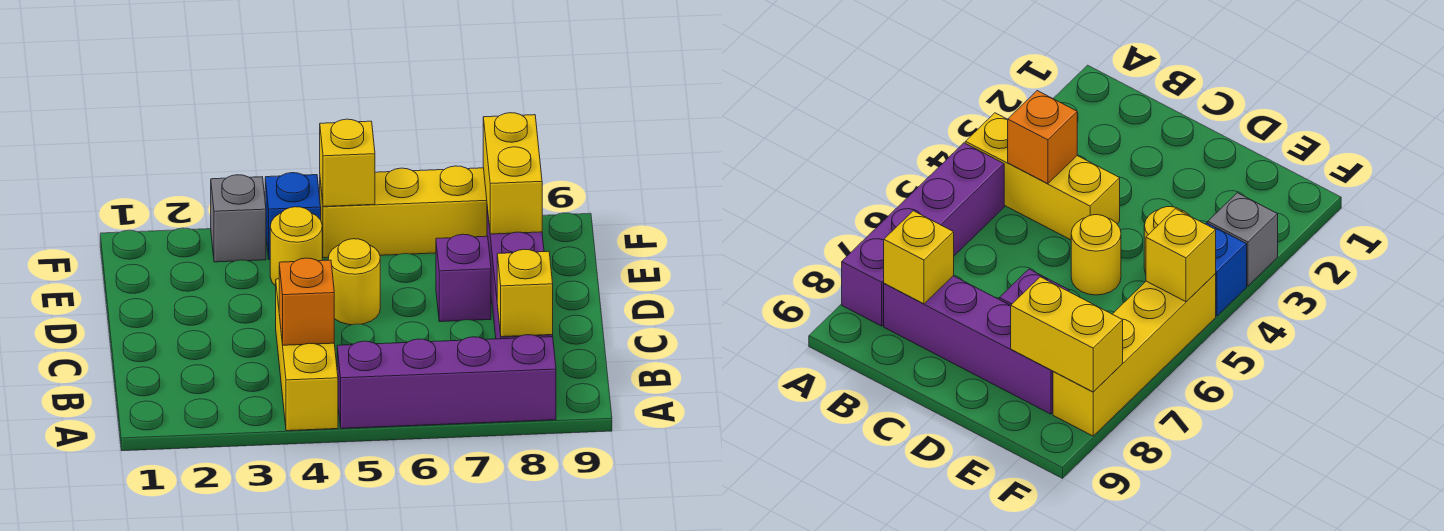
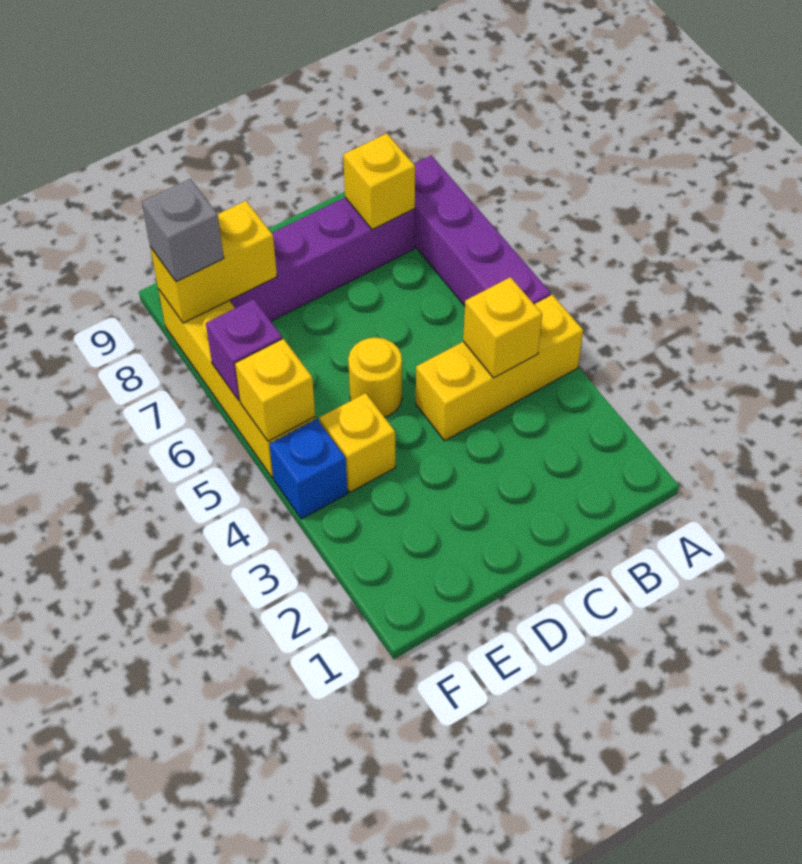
orange 1x1 brick [279,258,334,345] -> yellow 1x1 brick [463,277,542,378]
purple 1x1 brick [436,234,491,322] -> purple 1x1 brick moved to [206,299,282,400]
yellow 1x1 round brick [270,207,322,286] -> yellow 1x1 brick [319,393,395,492]
grey 1x1 brick [211,175,266,262] -> grey 1x1 brick moved to [142,179,224,282]

